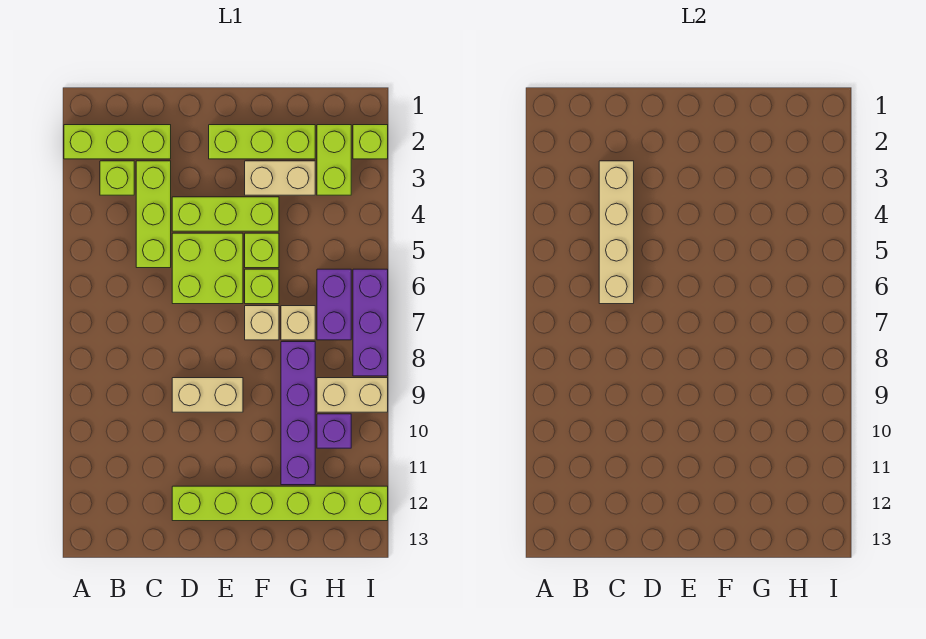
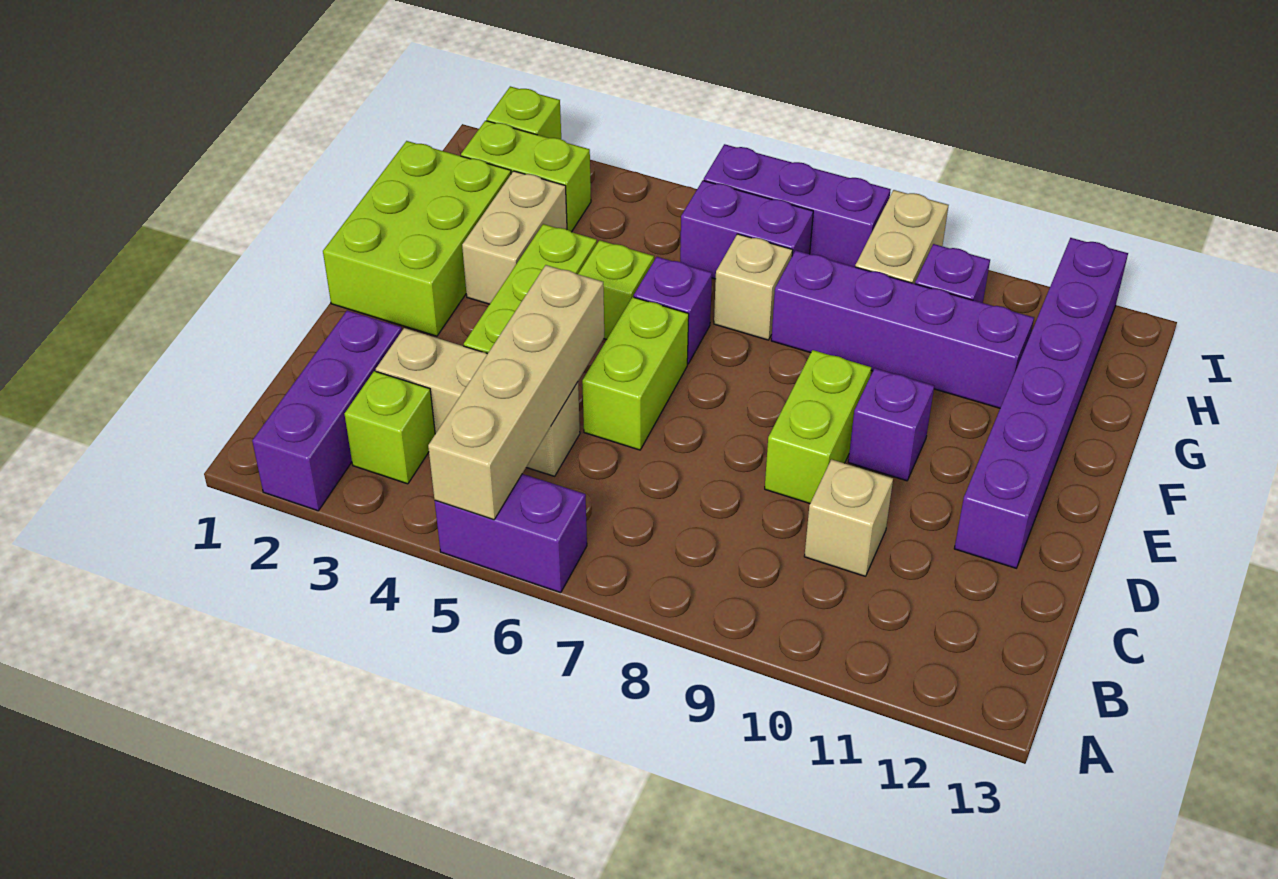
lime 1x3 brick [64,125,171,159] -> purple 1x3 brick [252,310,402,511]
none -> purple 1x2 brick [435,474,587,593]
lime 1x3 brick [136,161,171,268] -> tan 1x3 brick [376,328,580,476]
tan 1x4 brick [599,161,634,304] -> tan 1x4 brick turned to [428,265,604,520]
lime 2x2 brick [172,233,243,304] -> lime 1x2 brick [582,297,689,450]
tan 1x2 brick [172,378,243,412] -> lime 1x2 brick [765,350,871,503]
lime 1x6 brick [172,486,388,521] -> purple 1x6 brick [954,238,1128,568]
lime 1x3 brick [209,125,315,159] -> lime 2x3 brick [323,141,511,336]
none -> purple 1x1 brick [848,368,934,481]
lime 1x1 brick [245,269,279,304] -> purple 1x1 brick [634,257,712,364]
tan 1x1 brick [245,306,279,340] -> tan 1x1 brick moved to [804,459,893,576]

